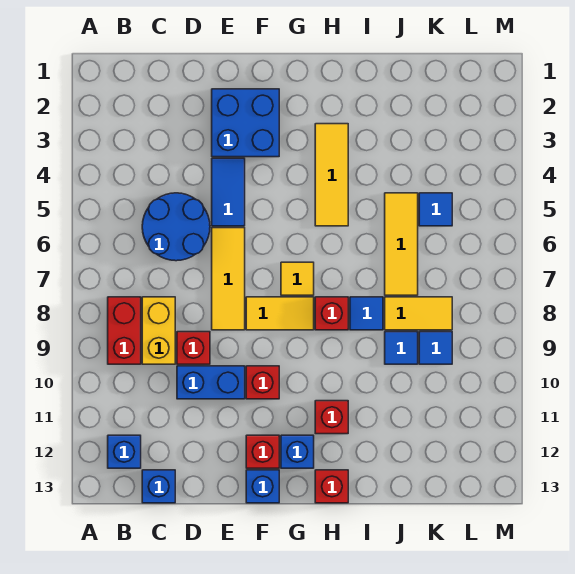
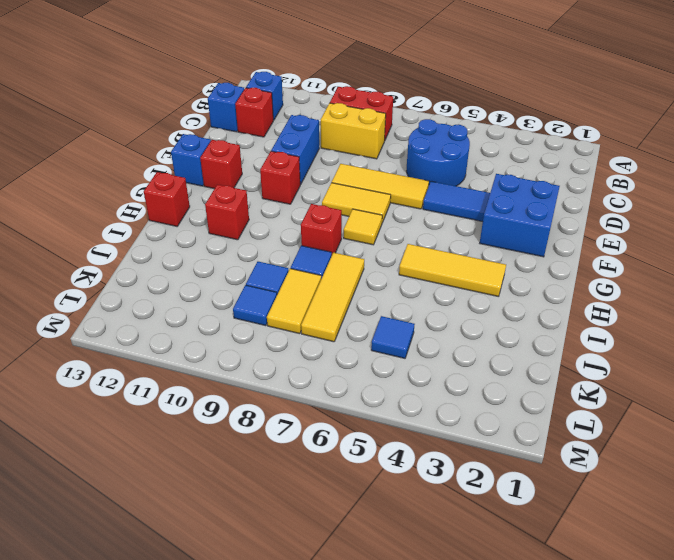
red 1x1 brick [177,332,210,364] -> red 1x1 brick moved to [235,88,273,137]
yellow 1x2 tile [246,297,314,330] -> yellow 1x2 tile turned to [322,183,391,223]
blue 1x1 brick [281,435,314,468] -> none
yellow 1x3 tile [385,193,418,295] -> yellow 1x3 tile turned to [301,253,364,342]

